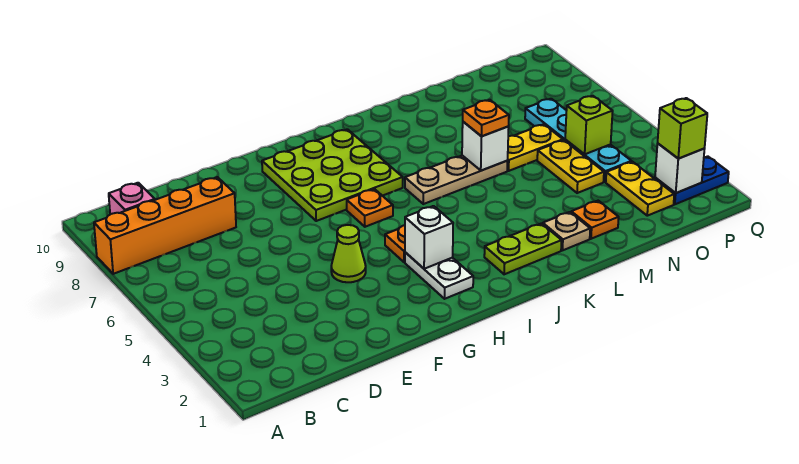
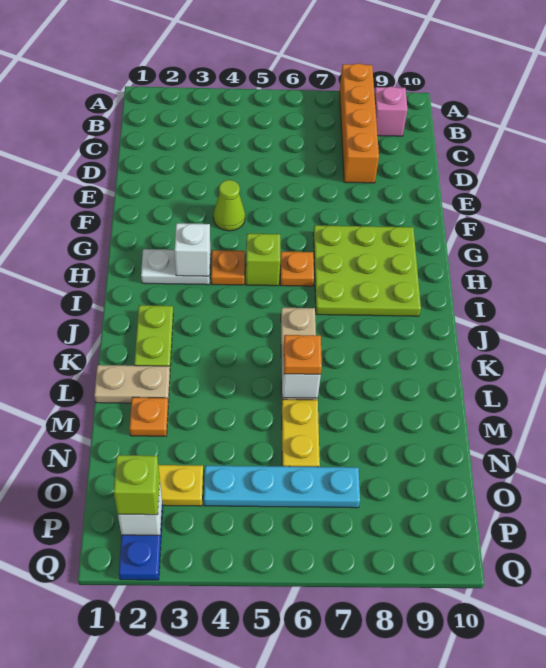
tan 1x1 plate [543,212,590,250] -> tan 1x2 plate [94,365,170,403]
yellow 1x2 plate [537,140,604,193] -> none
lime 1x1 brick [565,96,613,154] -> lime 1x1 brick moved to [246,234,280,286]

